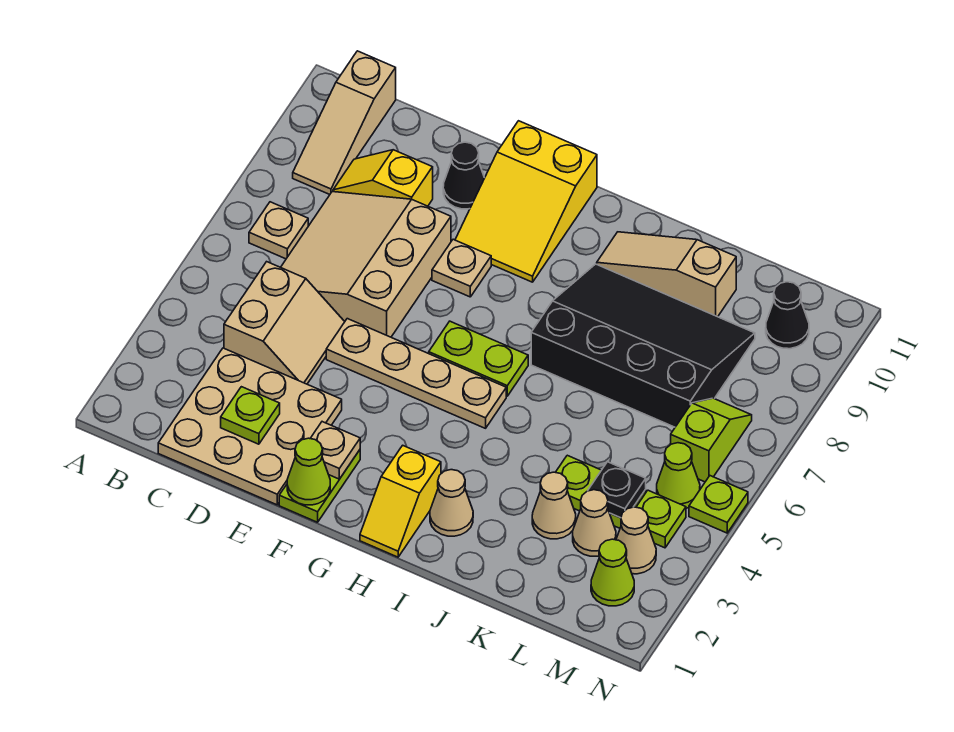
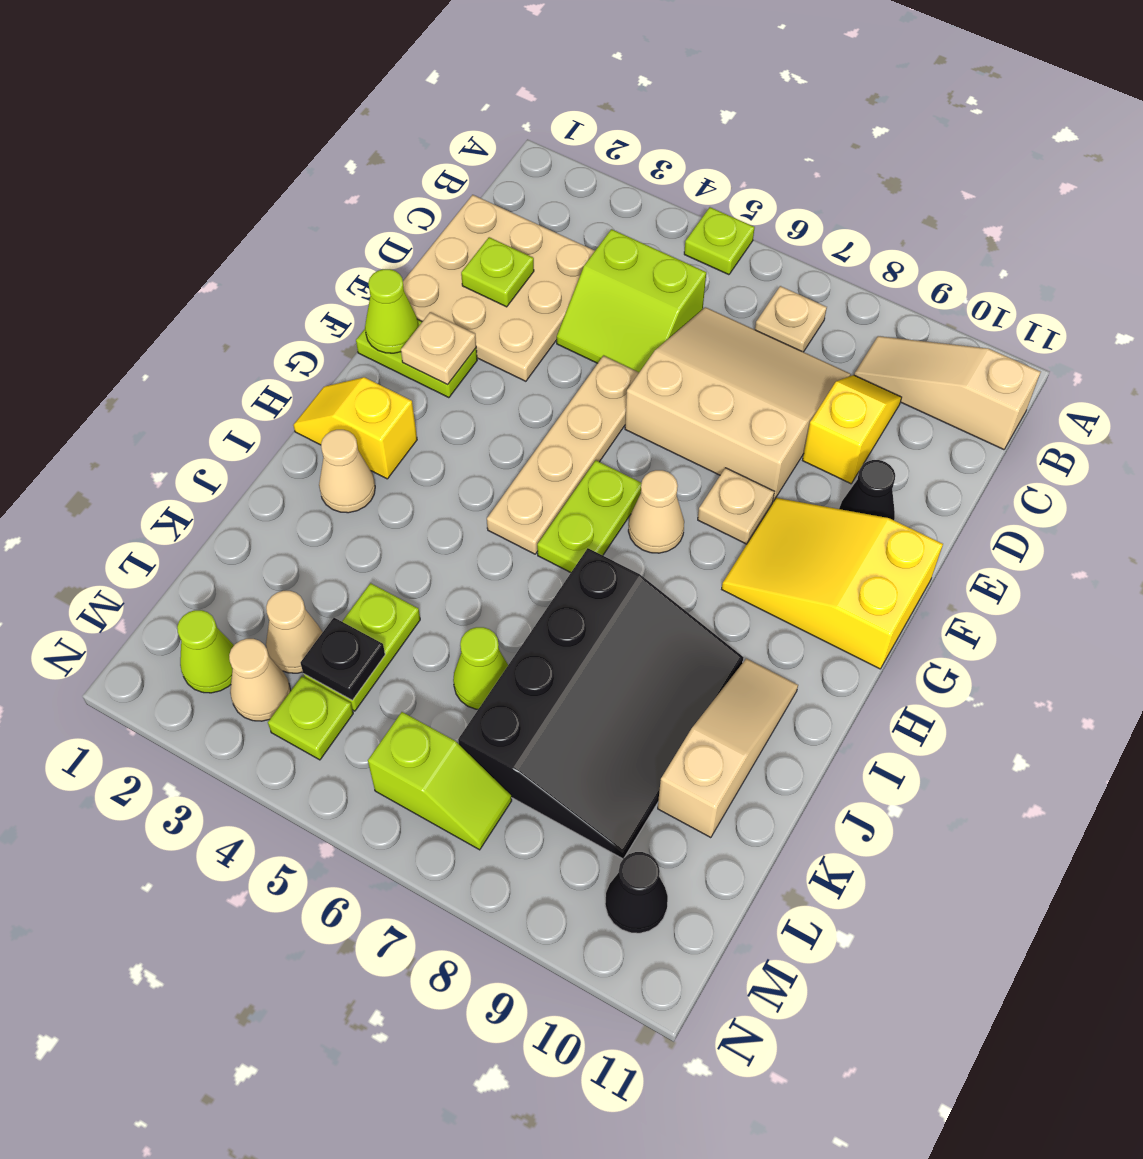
tan 2x2 slope [224,262,345,384] -> lime 2x2 slope [557,229,706,372]
tan 1x1 cone [532,472,576,539] -> tan 1x1 cone moved to [628,470,684,553]
lime 1x1 cone [657,443,700,508] -> lime 1x1 cone moved to [453,627,508,709]
lime 1x1 plate [689,476,748,533] -> lime 1x1 plate moved to [684,207,755,275]

